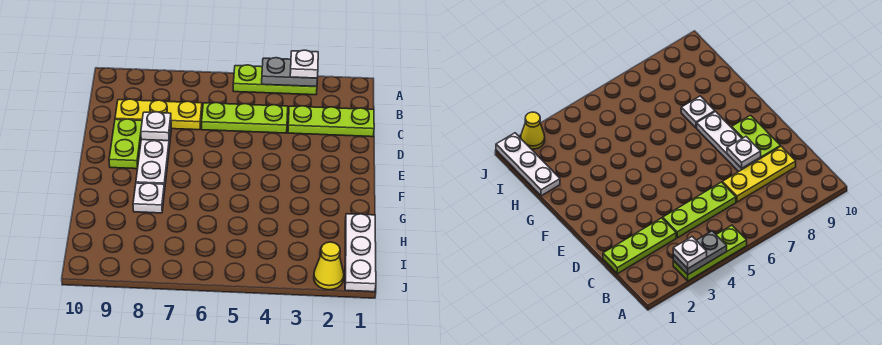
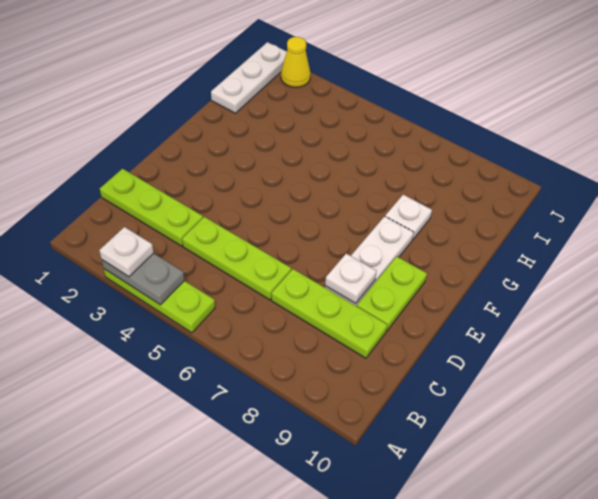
yellow 1x3 plate [115,99,202,130] -> lime 1x3 plate [271,269,387,358]

